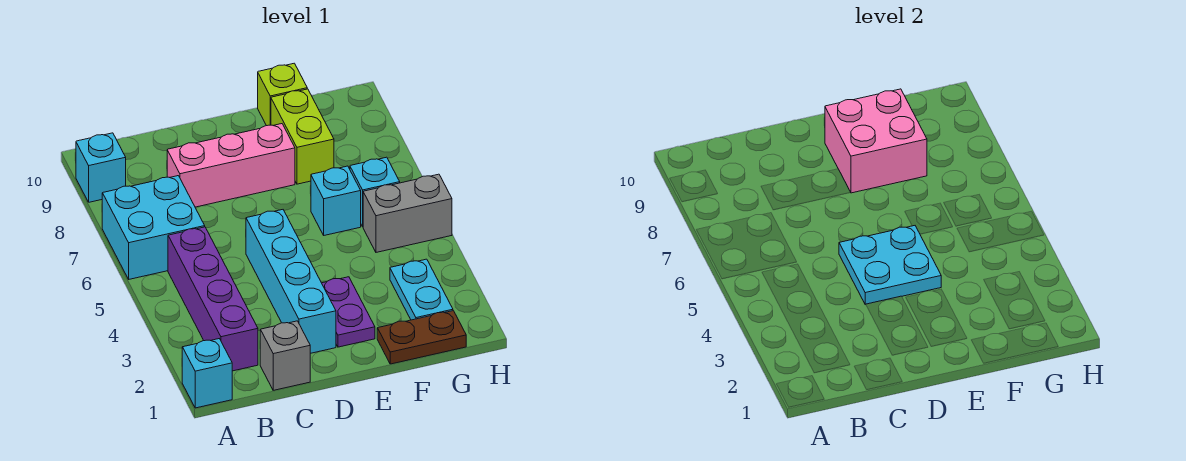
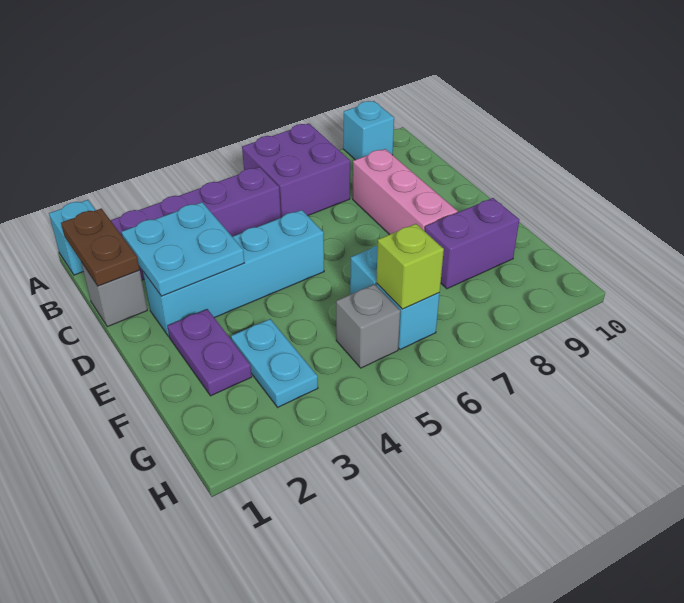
cyan 2x2 brick [102,176,205,279] -> purple 2x2 brick [242,123,350,218]
cyan 2x2 plate [839,226,941,305] -> cyan 2x2 plate moved to [122,202,244,296]
purple 1x2 plate [322,277,375,347] -> purple 1x2 plate turned to [168,309,252,396]
pink 2x2 brick [825,89,927,193] -> none
brown 1x2 plate [377,311,466,364] -> brown 1x2 plate moved to [61,208,140,286]
lime 1x2 brick [271,89,334,184] -> purple 1x2 brick [425,198,519,289]
lime 1x1 brick [258,63,307,126] -> lime 1x1 brick moved to [376,224,444,309]
cyan 1x2 plate [390,259,453,320] -> cyan 1x2 plate turned to [231,319,318,407]
grey 1x2 brick [363,174,452,252] -> grey 1x1 brick [336,284,400,368]

